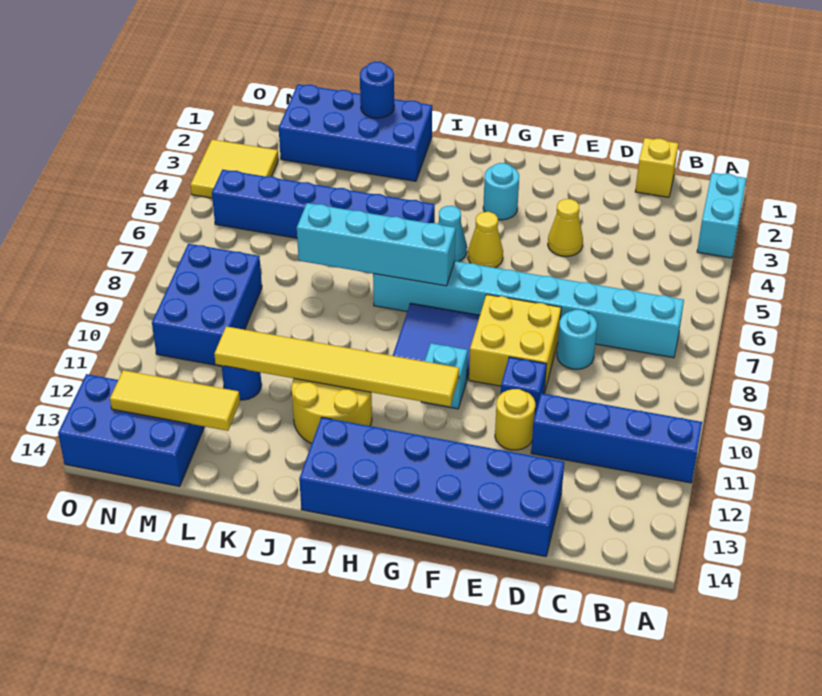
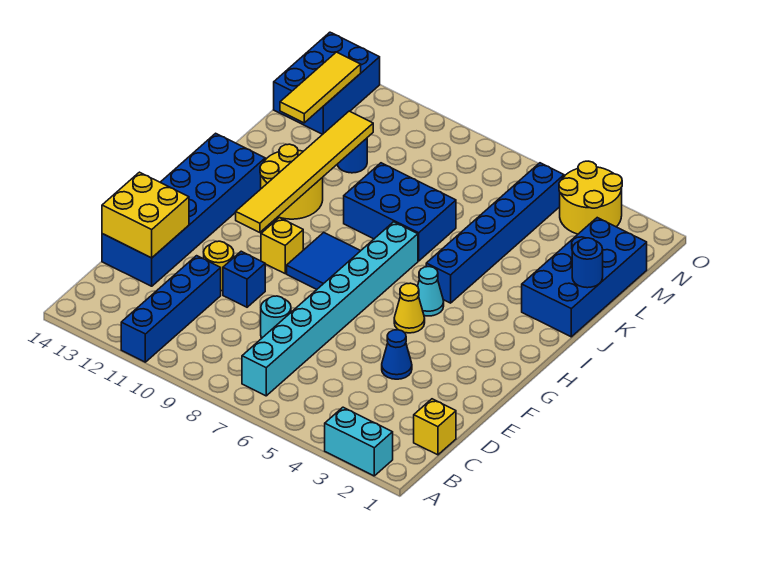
yellow 1x1 cone [548,199,583,257] -> blue 1x1 cone [382,330,412,379]
yellow 2x2 brick [469,294,561,394] -> yellow 2x2 brick moved to [102,172,189,258]
cyan 1x1 round brick [483,163,519,220] -> none
cyan 1x1 brick [421,343,468,409] -> yellow 1x1 brick [261,218,303,273]
cyan 1x4 brick [297,203,456,286] -> none
blue 2x3 brick [152,244,262,366] -> blue 2x3 brick moved to [344,163,456,261]
yellow 2x2 tile [190,139,278,198] -> yellow 2x2 round brick [559,161,622,234]

